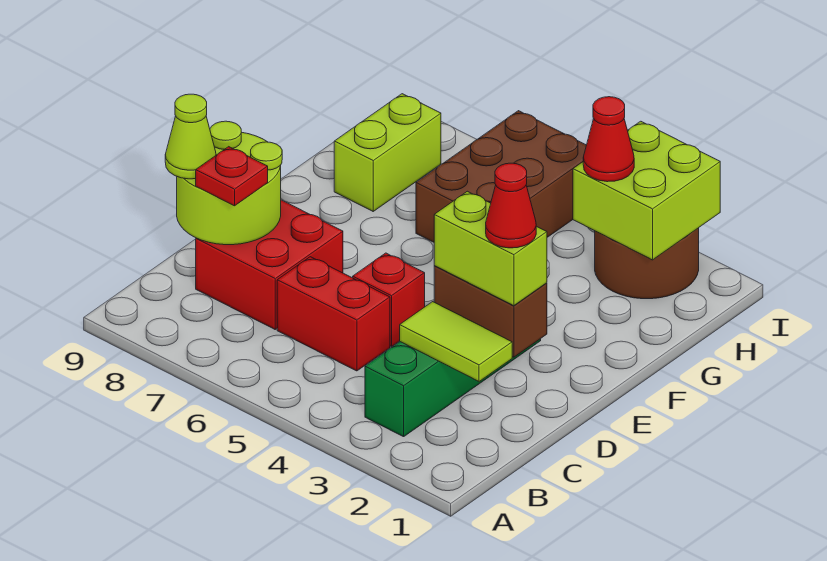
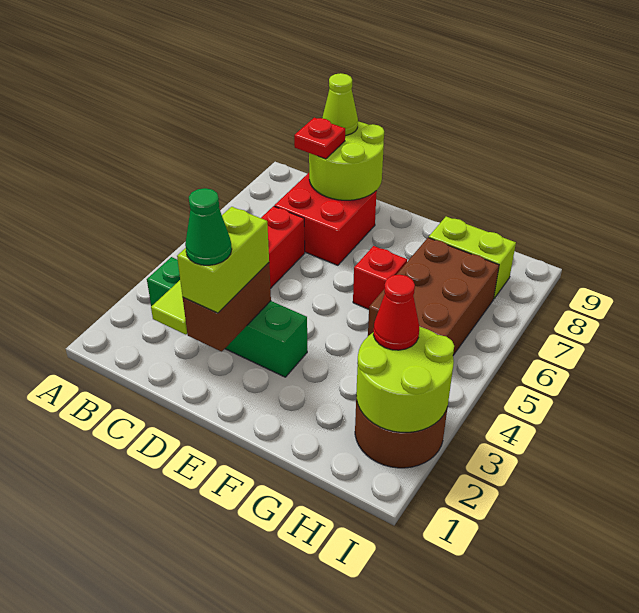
red 1x1 cone [486,163,536,248] -> green 1x1 cone [185,188,232,265]
red 1x1 brick [353,253,425,347] -> red 1x1 brick moved to [353,246,407,309]
brown 2x3 brick [416,111,586,242] -> brown 2x3 brick turned to [368,238,499,355]
lime 2x2 brick [573,121,720,260] -> lime 2x2 round brick [356,327,454,432]

